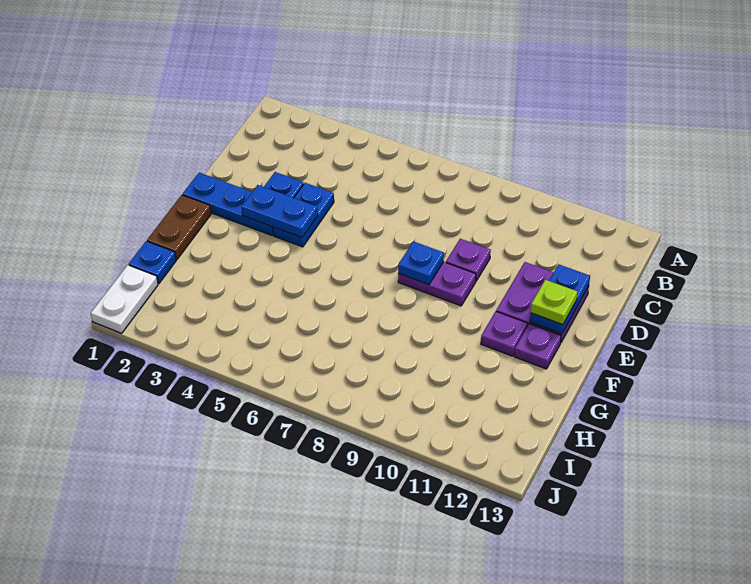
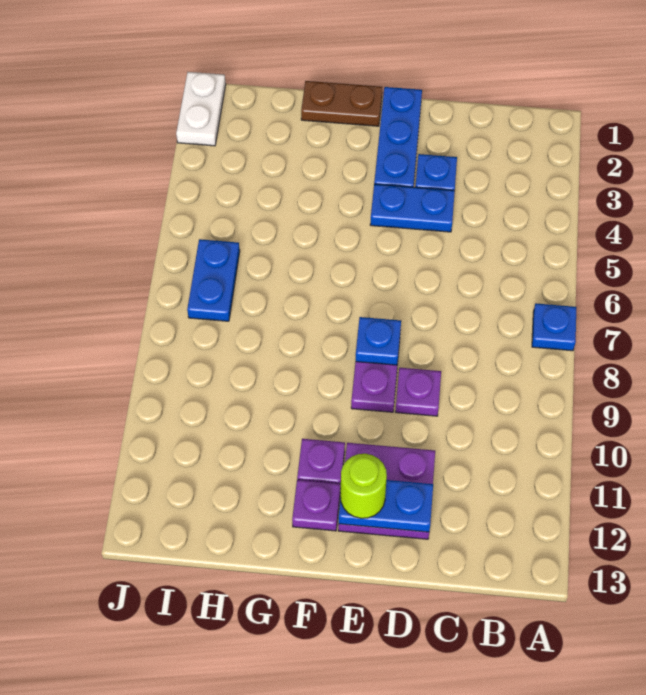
blue 1x2 plate [242,185,318,238] -> blue 1x2 plate moved to [187,239,240,321]
lime 1x1 plate [531,280,577,325] -> lime 1x1 round brick [341,454,387,518]
blue 1x1 plate [129,241,176,284] -> blue 1x1 plate moved to [532,303,576,351]
white 1x2 plate [91,265,158,333] -> white 1x2 plate turned to [176,72,226,146]

